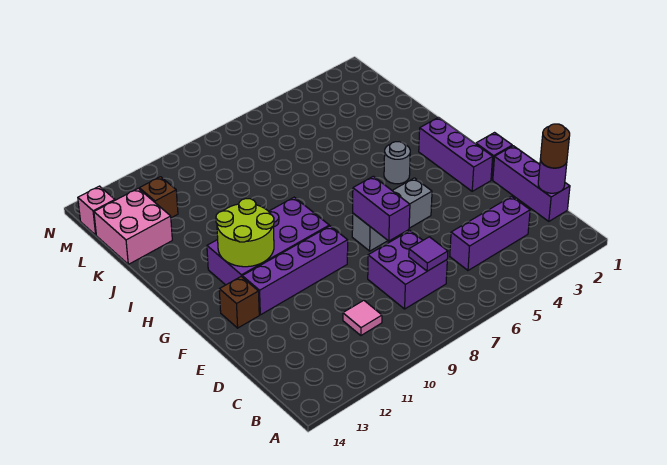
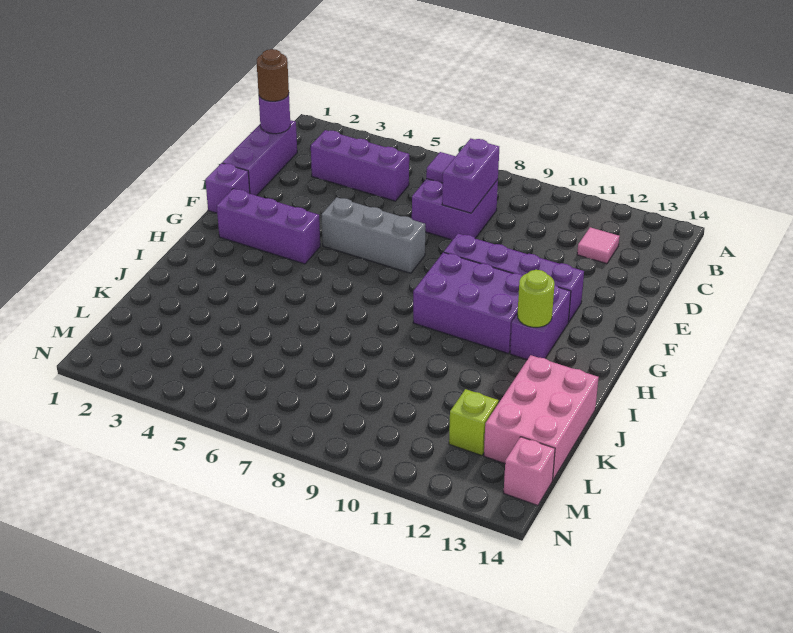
pink 1x1 tile [343,300,382,335] -> pink 1x1 tile moved to [577,227,620,264]
purple 1x2 brick [353,176,410,241] -> purple 1x2 brick moved to [442,138,499,213]
purple 1x3 brick [419,118,493,191] -> purple 1x3 brick turned to [217,189,320,264]
brown 1x1 brick [219,276,259,328] -> none
lime 2x2 round brick [216,199,274,267] -> lime 1x1 round brick [517,270,555,327]
grey 1x1 round brick [384,142,410,184] -> none
pink 2x2 brick [94,188,172,264] -> pink 2x3 brick [484,355,599,480]
brown 1x1 brick [139,177,178,218] -> lime 1x1 brick [449,389,499,456]

